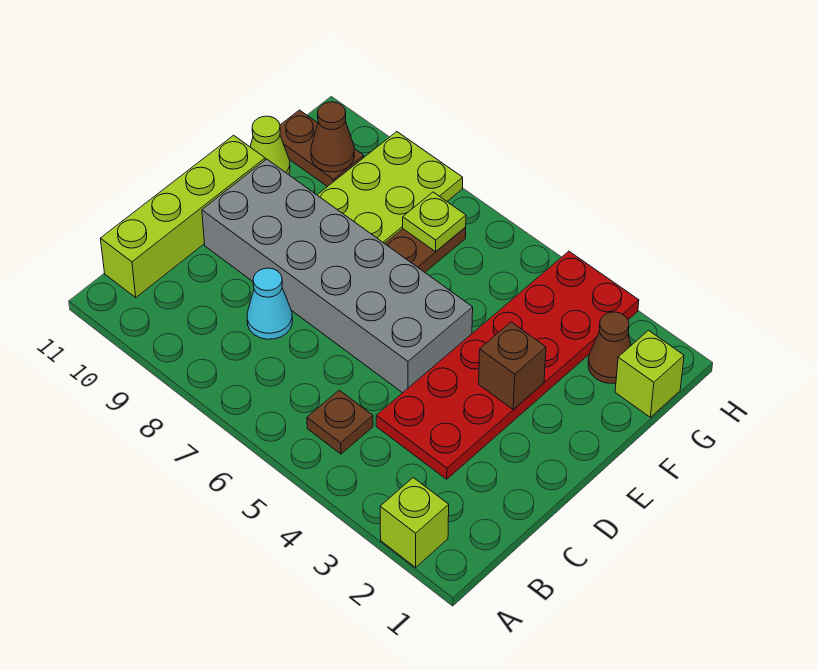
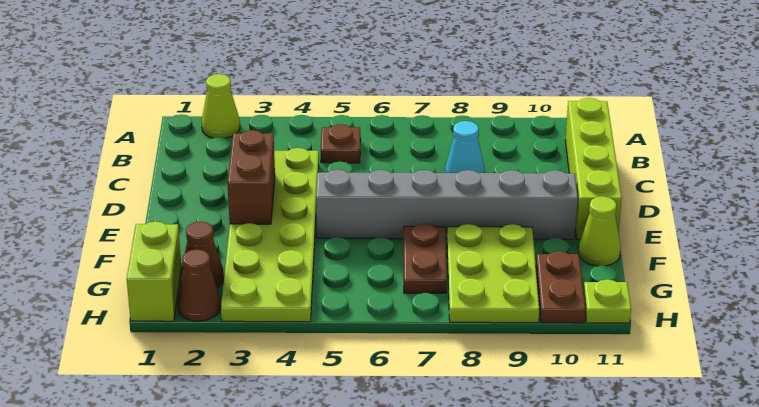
lime 1x1 brick [380,478,449,567] -> lime 1x1 cone [201,74,240,138]
red 2x6 plate [376,251,639,479] -> lime 2x6 plate [221,148,319,322]
grey 2x6 brick [202,159,473,393] -> grey 1x6 brick [316,170,578,239]
brown 1x1 brick [479,322,546,410] -> brown 1x2 brick [227,130,275,224]
lime 1x1 brick [615,331,684,417] -> lime 1x2 brick [127,221,181,321]
lime 1x1 plate [403,192,466,252] -> lime 1x1 plate moved to [583,280,631,323]
brown 1x2 plate [280,110,364,187] -> brown 1x2 plate turned to [536,251,585,323]
brown 1x1 cone [311,102,355,172] -> brown 1x1 cone moved to [177,249,221,321]

